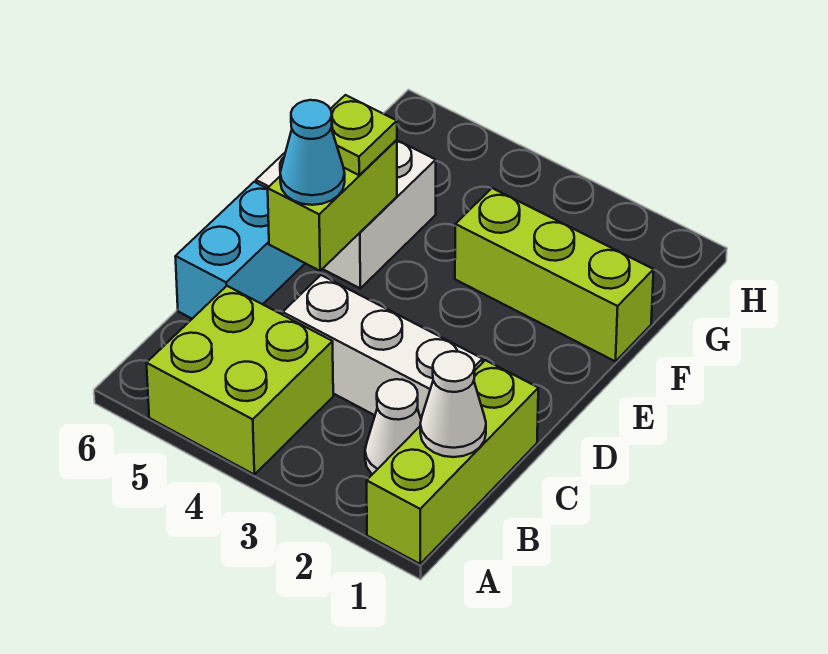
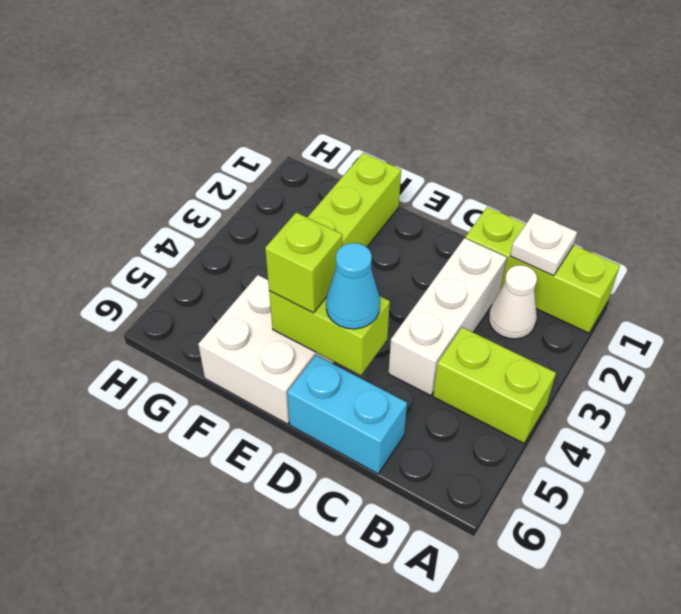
lime 2x2 brick [147,286,333,474] -> lime 1x2 brick [433,327,556,443]
white 1x1 cone [420,351,486,457] -> white 1x1 plate [510,213,577,276]
lime 1x1 plate [330,95,397,175] -> lime 1x1 brick [265,213,342,313]

